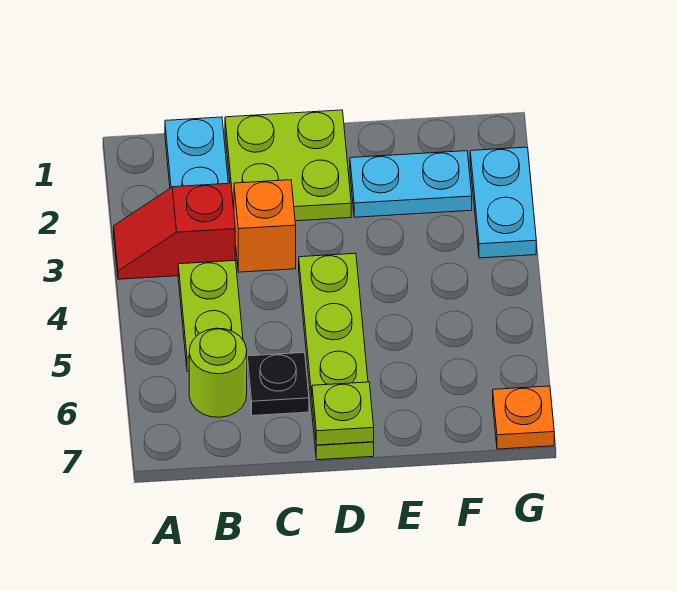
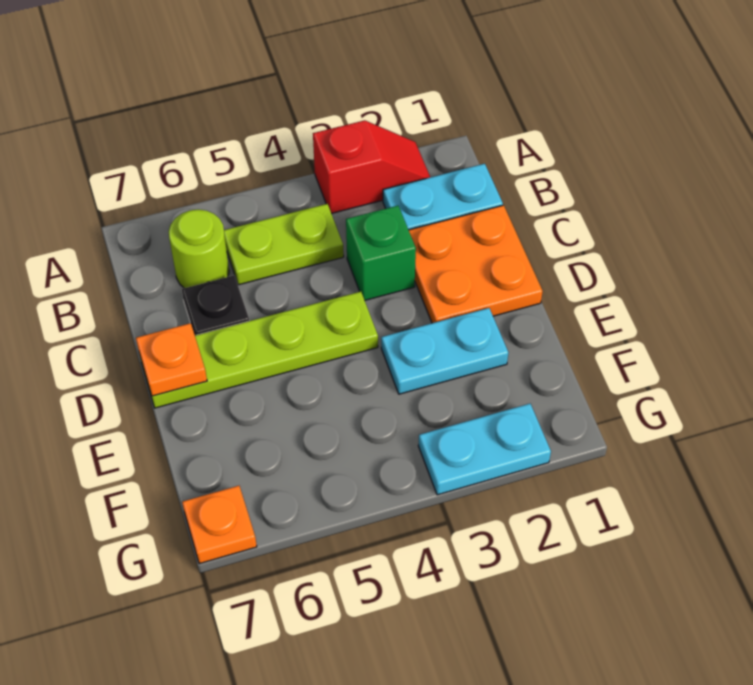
red 1x2 slope [114,183,235,279] -> red 1x2 slope turned to [313,120,430,213]
lime 2x2 plate [225,110,351,221] -> orange 2x2 plate [409,205,543,323]
orange 1x1 brick [234,180,296,272] -> green 1x1 brick [346,206,416,300]
lime 1x1 plate [312,382,374,445] -> orange 1x1 plate [136,323,207,396]
cyan 1x2 plate [350,151,472,217] -> cyan 1x2 plate turned to [381,308,508,394]

